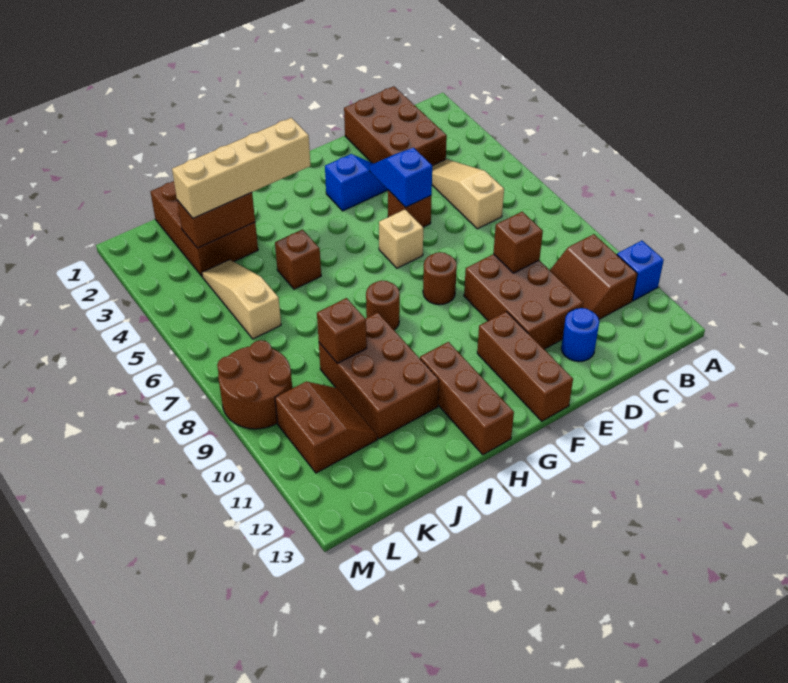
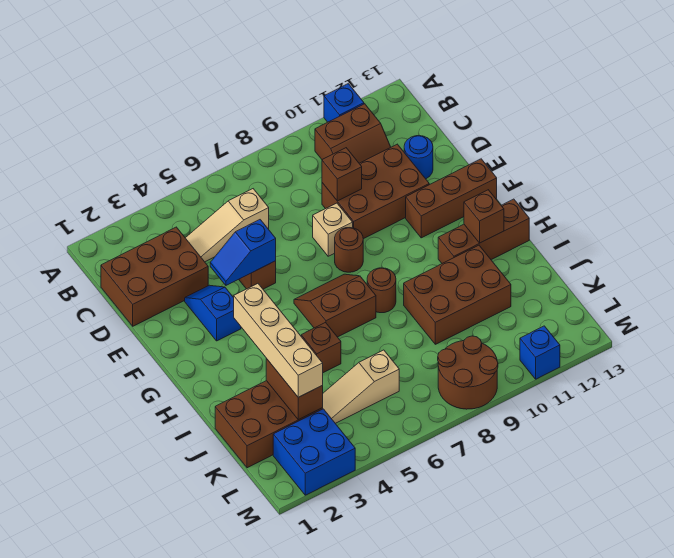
tan 1x1 brick [379,209,423,268] -> tan 1x1 brick moved to [313,203,353,256]
brown 1x1 brick [317,298,367,363] -> brown 1x1 brick moved to [464,190,504,243]
brown 2x2 slope [275,382,377,473] -> brown 2x2 slope moved to [294,274,376,337]
none -> blue 2x2 brick [273,409,355,495]
none -> blue 1x1 brick [520,326,560,379]

